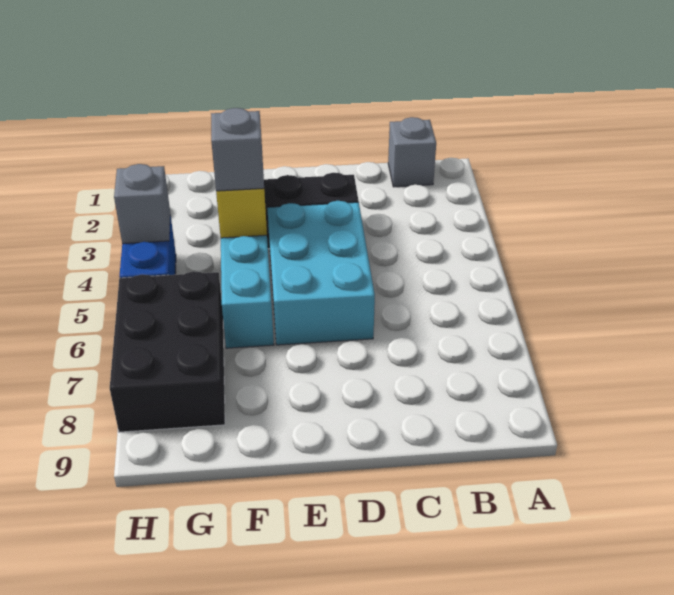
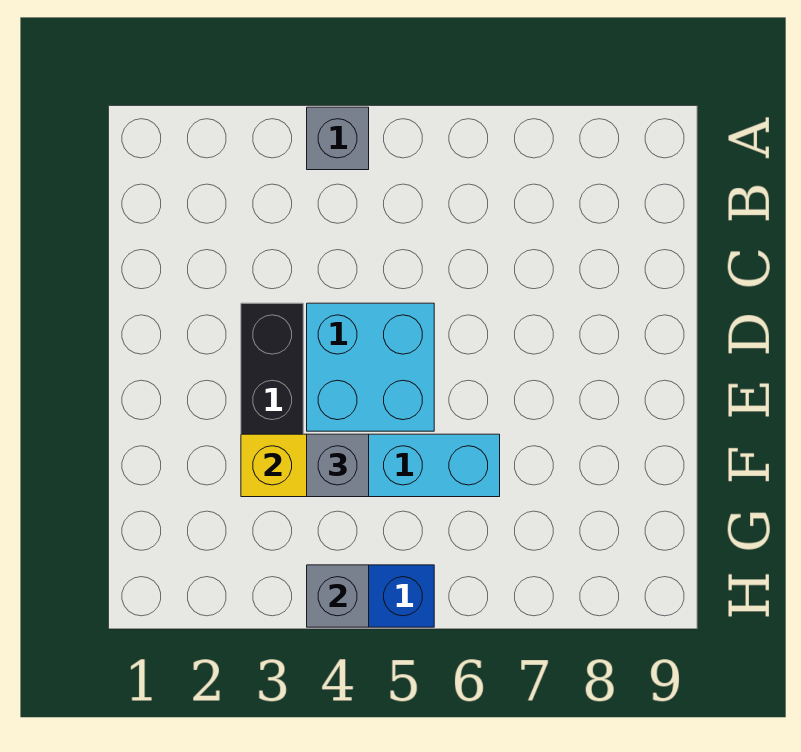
grey 1x1 brick [388,117,436,187] -> grey 1x1 brick moved to [307,107,369,170]
cyan 2x3 brick [267,201,375,345] -> cyan 2x2 brick [307,303,434,431]
black 2x3 brick [110,271,225,432] -> none

